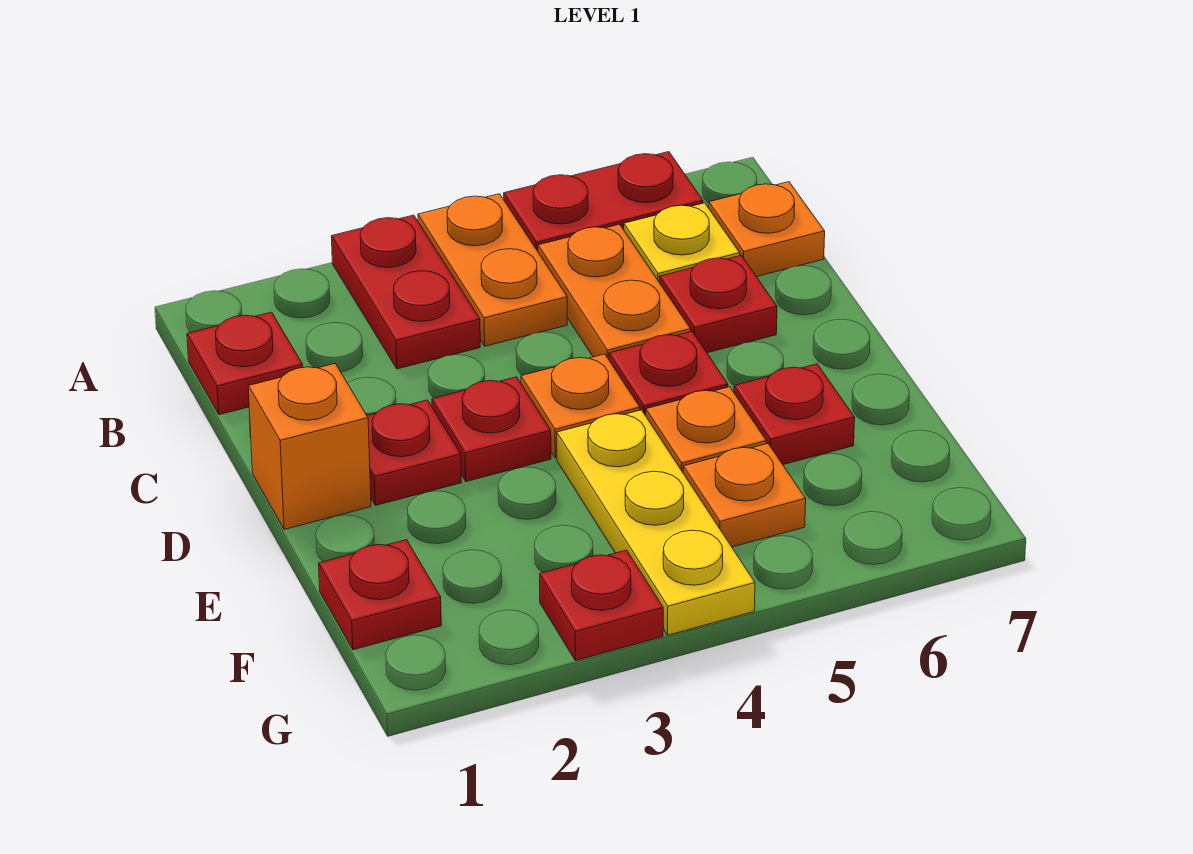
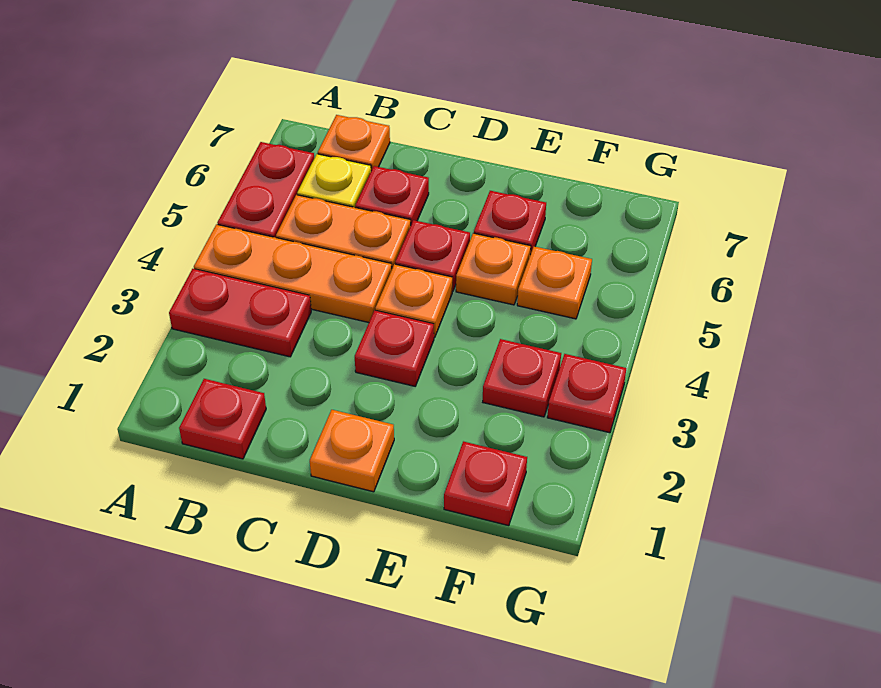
orange 1x2 plate [418,194,567,346] -> orange 1x3 plate [194,224,392,323]
orange 1x1 brick [248,364,371,529] -> orange 1x1 plate [310,410,394,492]
red 1x1 plate [367,400,461,505] -> red 1x1 plate moved to [483,339,561,417]
yellow 1x3 plate [557,410,755,635] -> none

